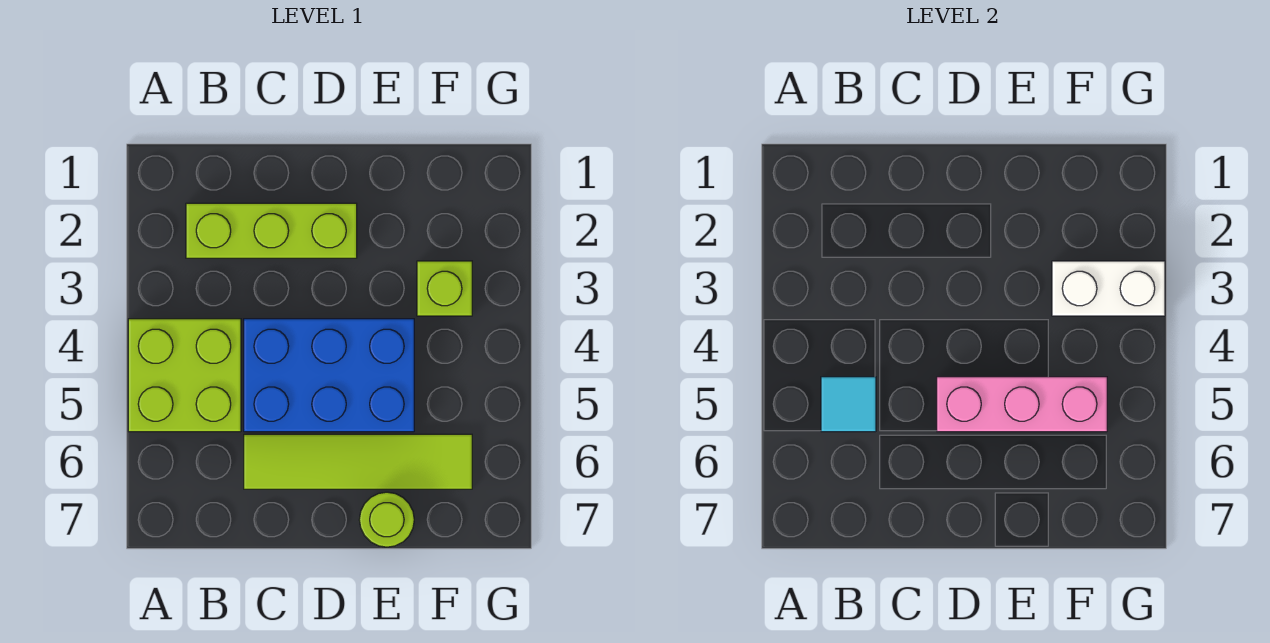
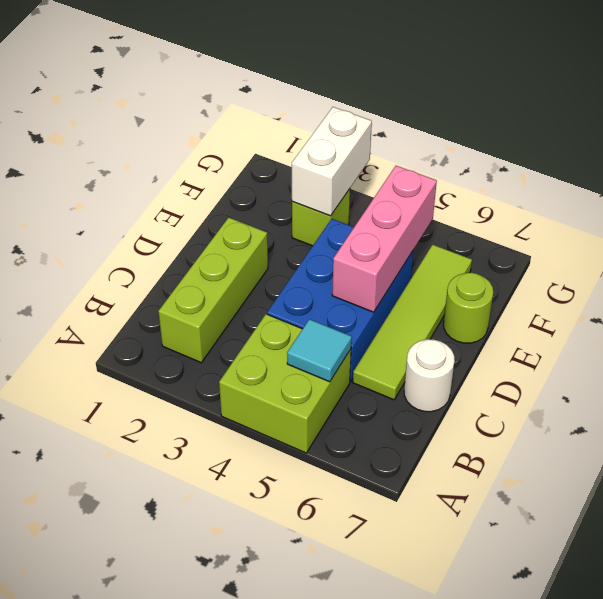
none -> white 1x1 round brick [404,339,455,412]

